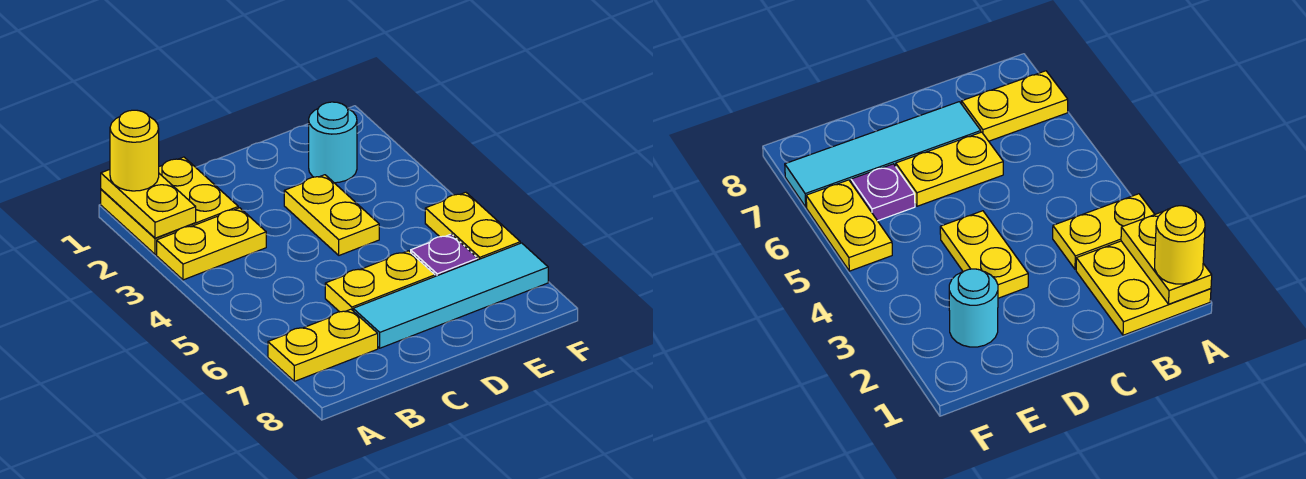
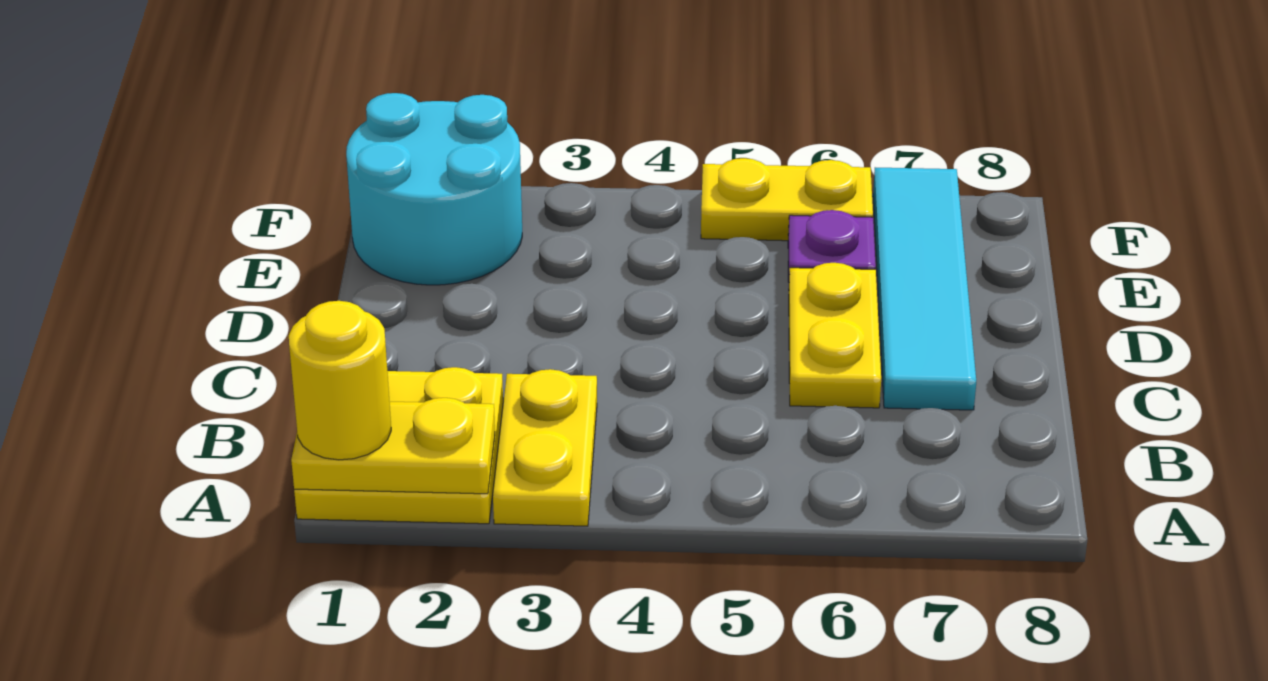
yellow 1x2 plate [268,309,378,381] -> none
yellow 1x2 plate [284,175,379,255] -> none
cyan 1x1 round brick [309,102,357,183] -> cyan 2x2 round brick [346,93,522,285]

